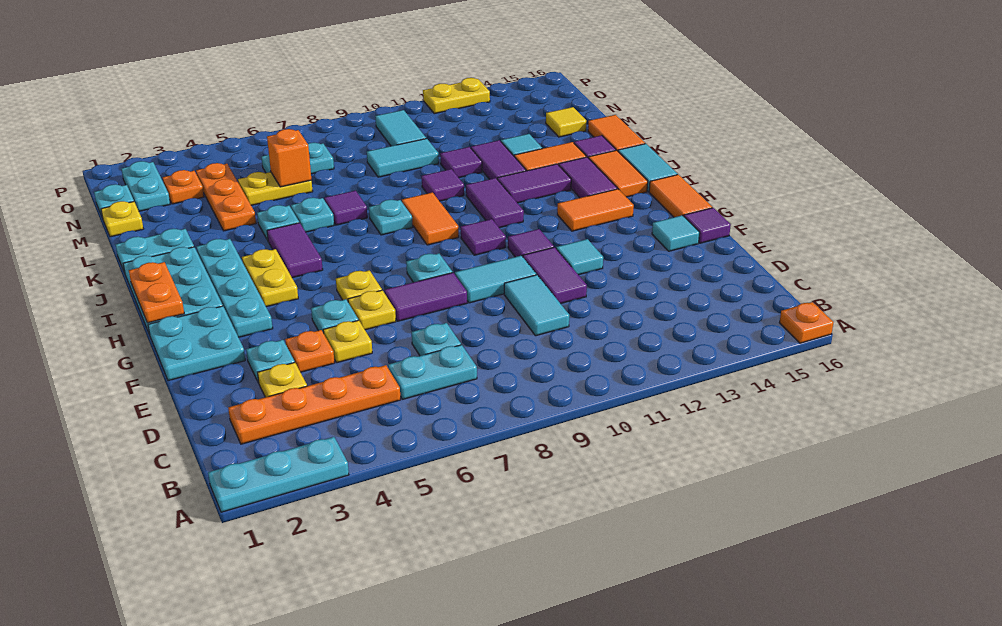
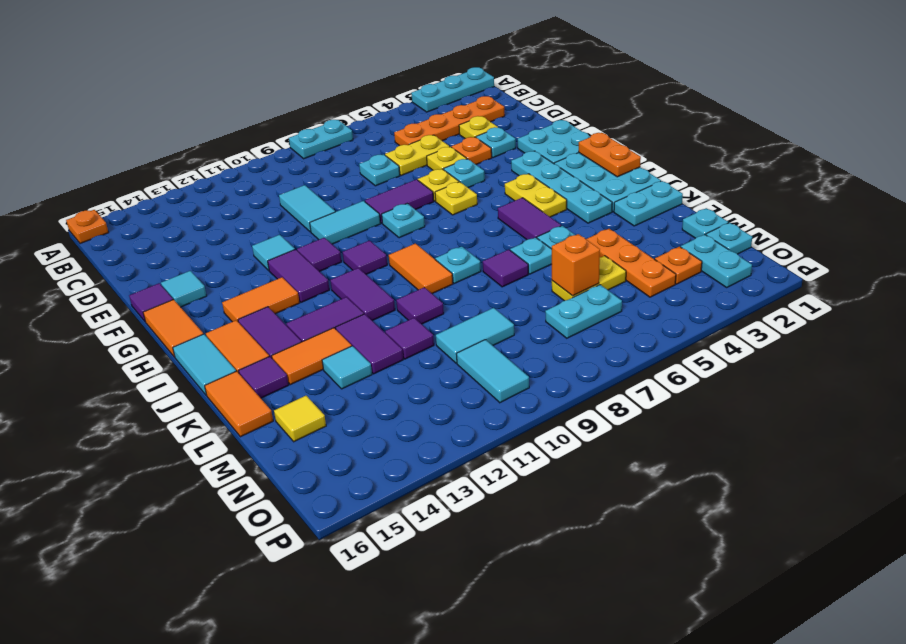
cyan 1x2 plate [388,345,477,399] -> cyan 1x2 plate moved to [289,120,353,159]
purple 1x2 tile [523,247,587,304] -> purple 1x2 tile moved to [268,249,329,302]
yellow 1x1 plate [101,201,143,237] -> cyan 1x1 plate [682,208,728,238]
yellow 1x2 plate [423,78,490,114] -> yellow 1x2 plate moved to [385,135,449,176]

